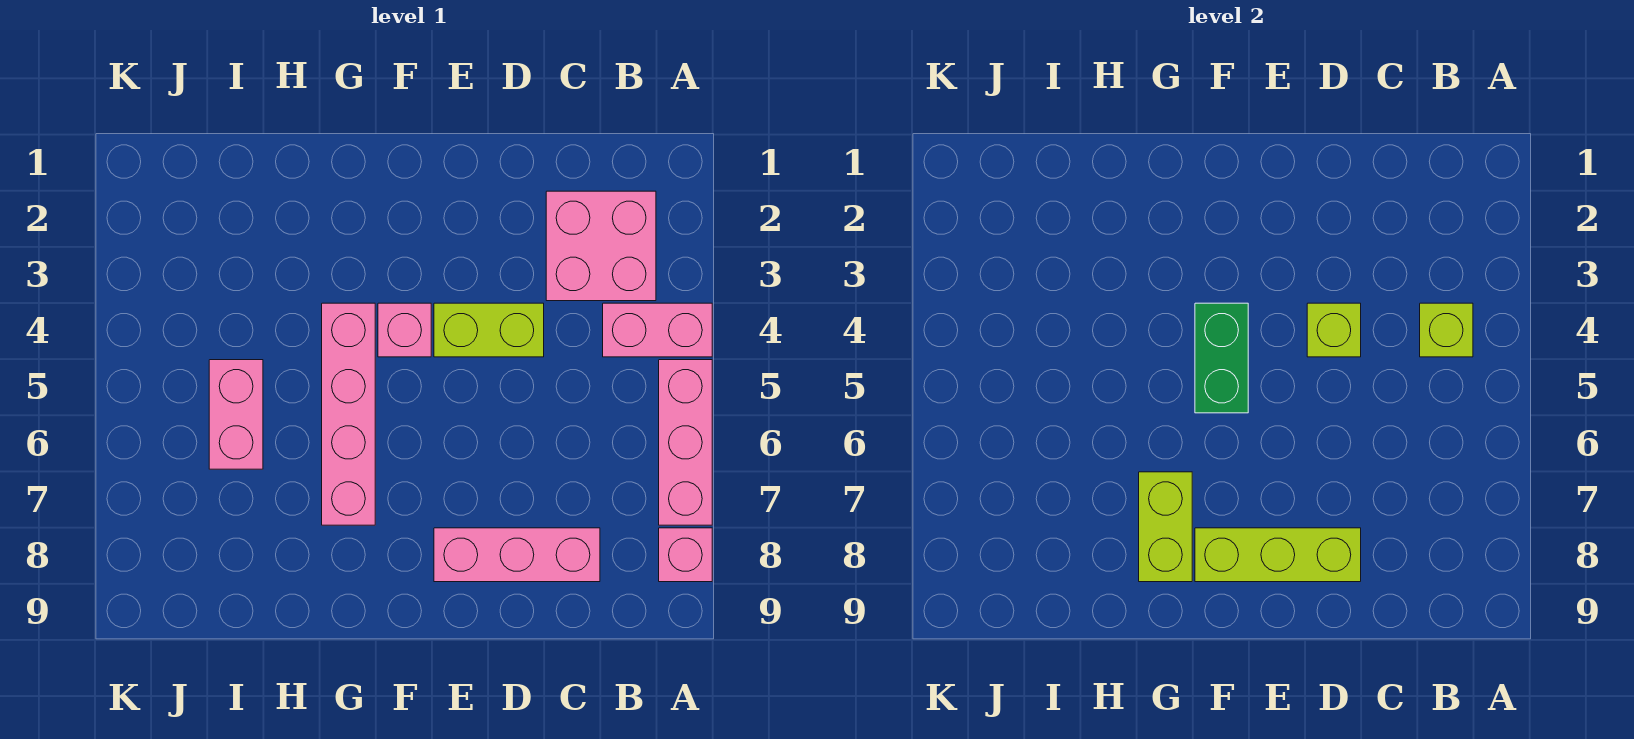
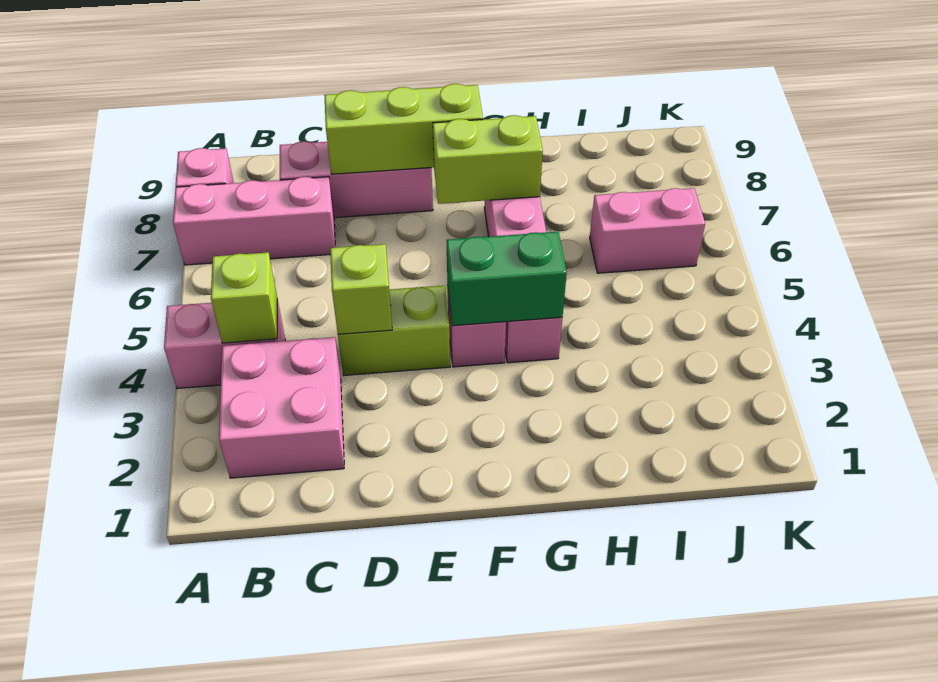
pink 1x3 brick [659,360,712,525] -> pink 1x3 brick turned to [173,177,335,265]
green 1x2 brick [1195,303,1248,413] -> green 1x2 brick turned to [447,232,567,326]
lime 1x2 brick [1139,472,1192,582] -> lime 1x2 brick turned to [433,115,543,204]
pink 1x2 brick [209,360,263,469] -> pink 1x2 brick turned to [590,188,705,273]

